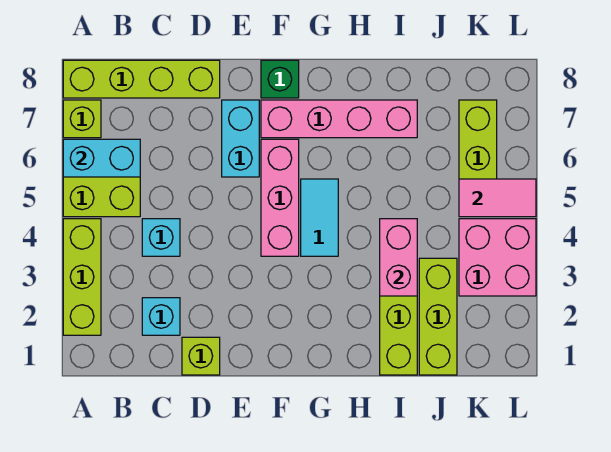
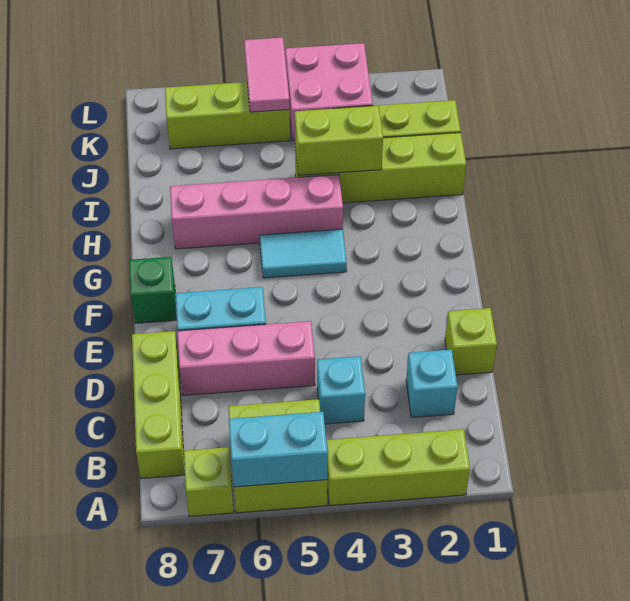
cyan 1x2 brick [63,139,140,177] -> cyan 1x2 brick turned to [229,412,328,487]
lime 1x4 brick [63,60,220,98] -> lime 1x3 brick [132,331,185,479]
pink 1x3 brick [261,139,299,256] -> pink 1x3 brick moved to [177,321,315,395]
pink 1x4 brick [261,100,417,138] -> pink 1x4 brick turned to [170,175,343,249]
pink 1x2 brick [380,219,417,296] -> lime 1x2 brick [295,106,383,175]

